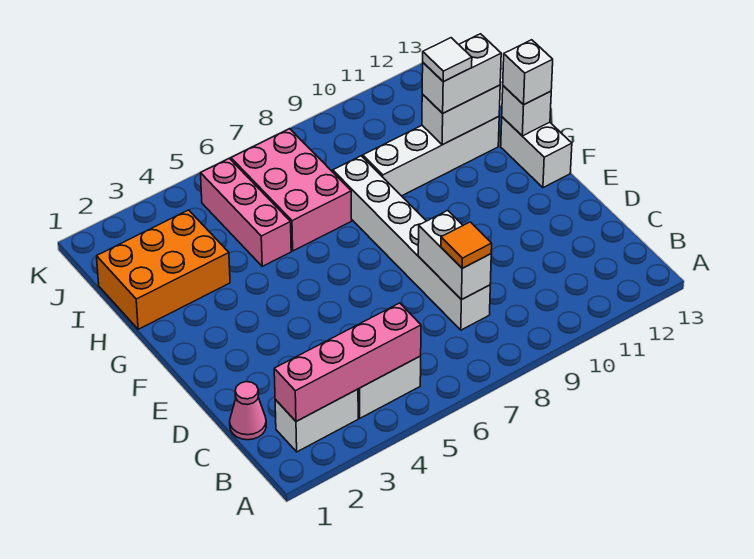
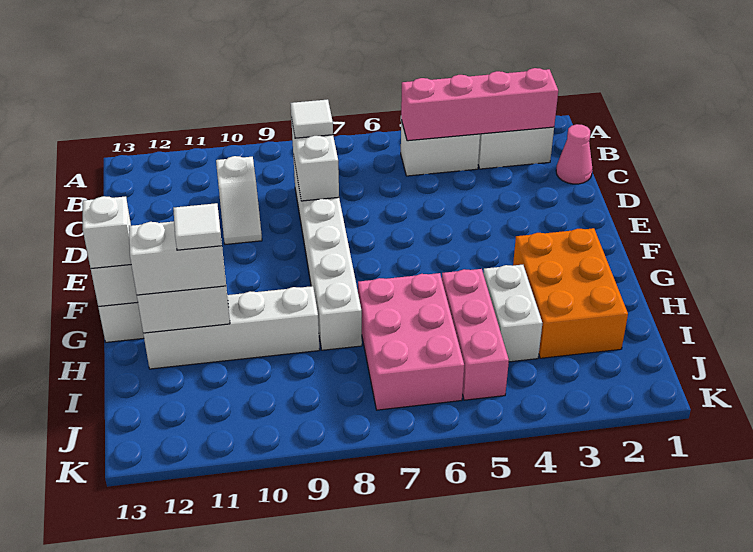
orange 1x1 tile [441,222,492,268] -> white 1x1 tile [291,100,333,138]
none -> white 1x2 slope [216,156,262,244]
orange 2x3 brick [97,210,230,329] -> orange 2x3 brick turned to [513,228,628,358]
none -> white 1x2 brick [483,265,542,362]

